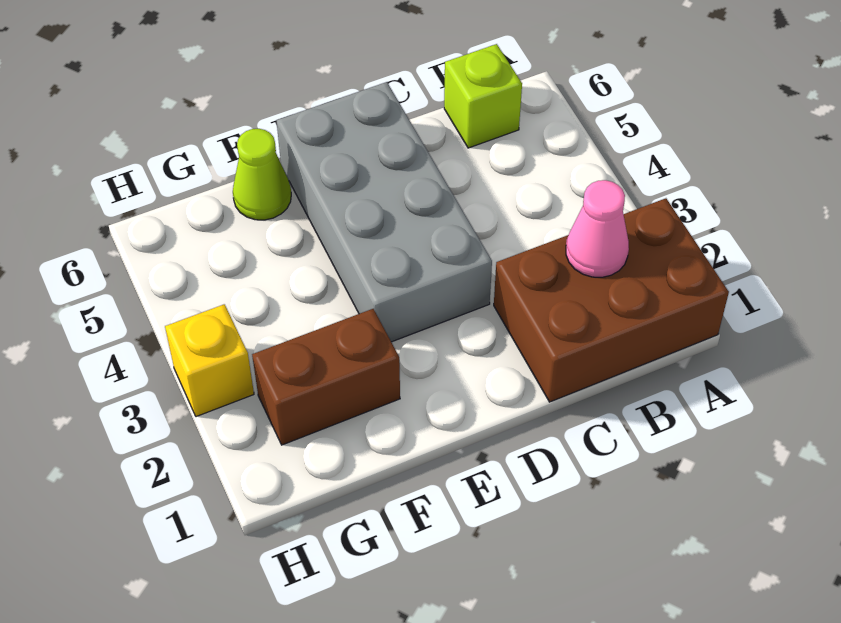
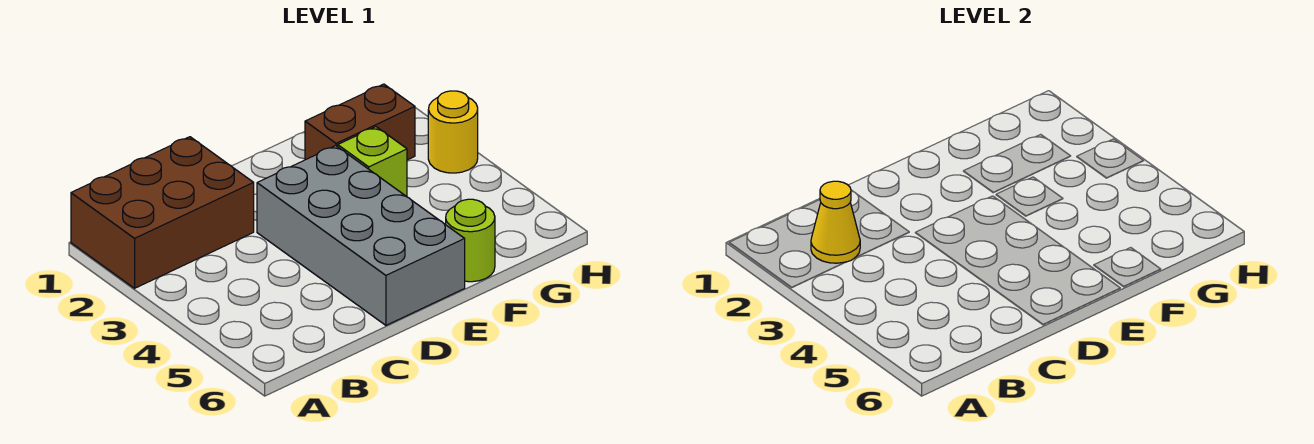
pink 1x1 cone [566,180,629,277] -> yellow 1x1 cone [811,181,860,263]
lime 1x1 brick [444,44,522,148] -> lime 1x1 brick moved to [338,127,407,197]
lime 1x1 cone [233,129,291,220] -> lime 1x1 round brick [446,199,495,282]
yellow 1x1 brick [165,304,254,417] -> yellow 1x1 round brick [428,91,478,173]

